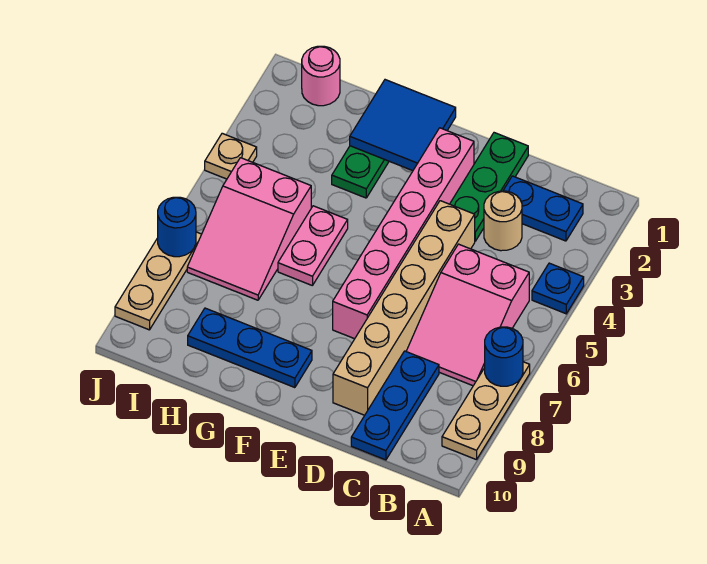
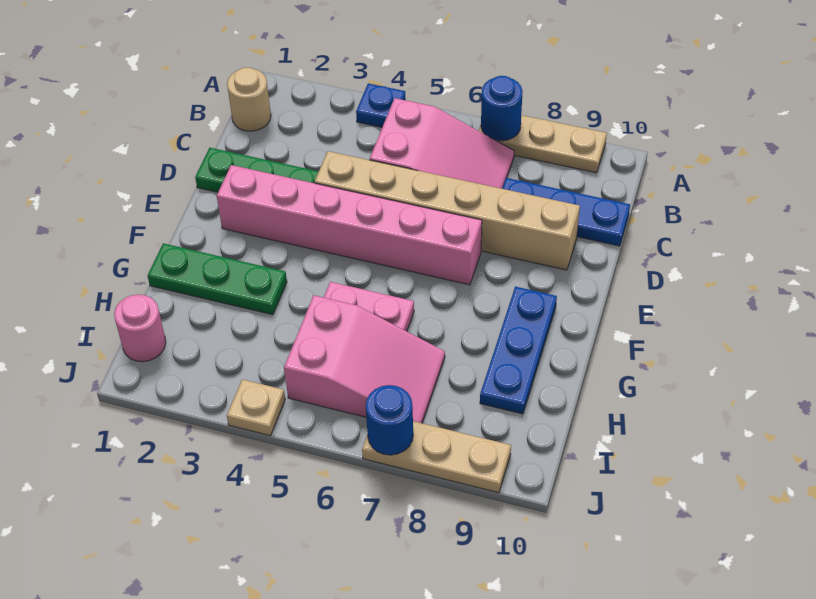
blue 1x2 plate [503,176,583,241] -> none
tan 1x1 round brick [484,191,522,251] -> tan 1x1 round brick moved to [227,67,271,131]
blue 2x2 tile [350,80,456,171] -> none

